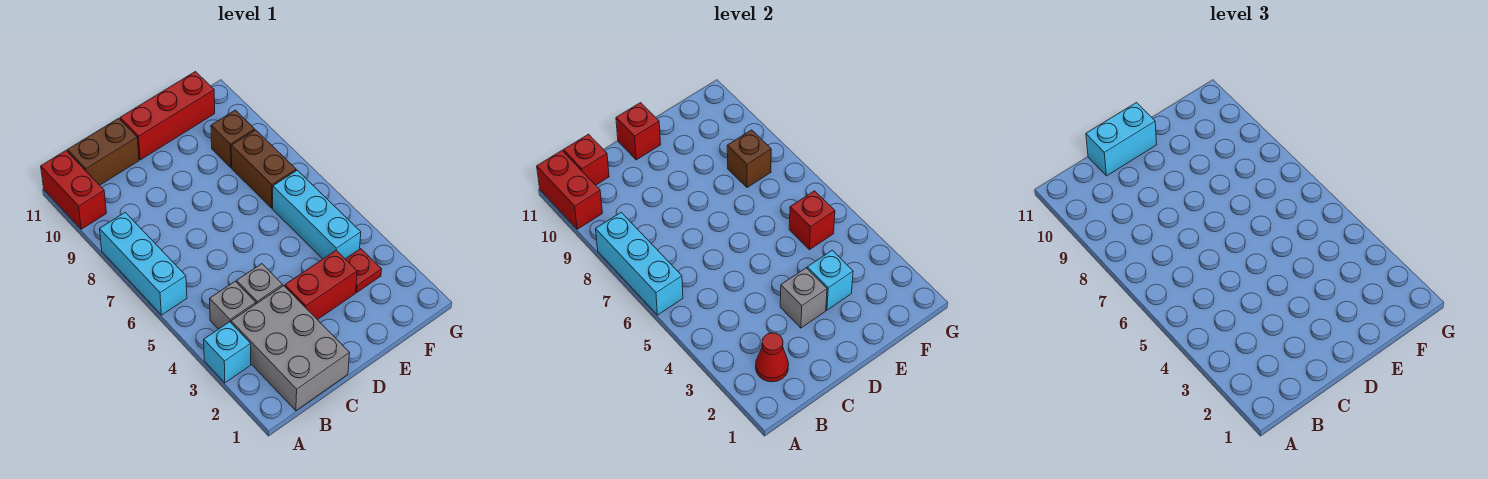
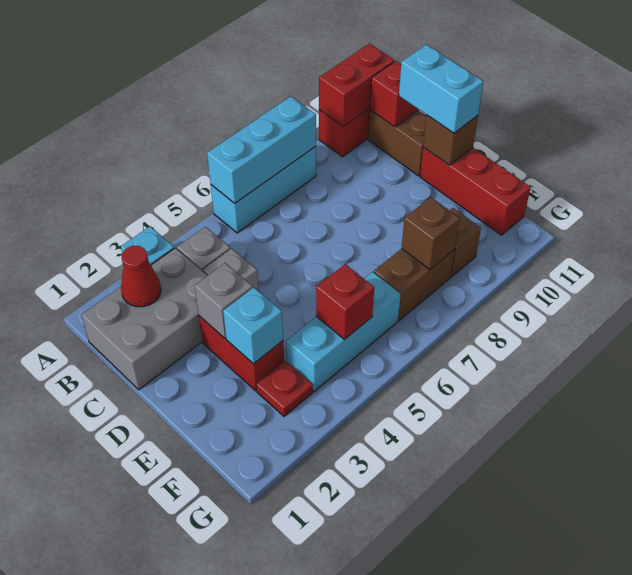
red 1x1 brick [616,103,661,160] -> brown 1x1 brick [423,115,478,165]

